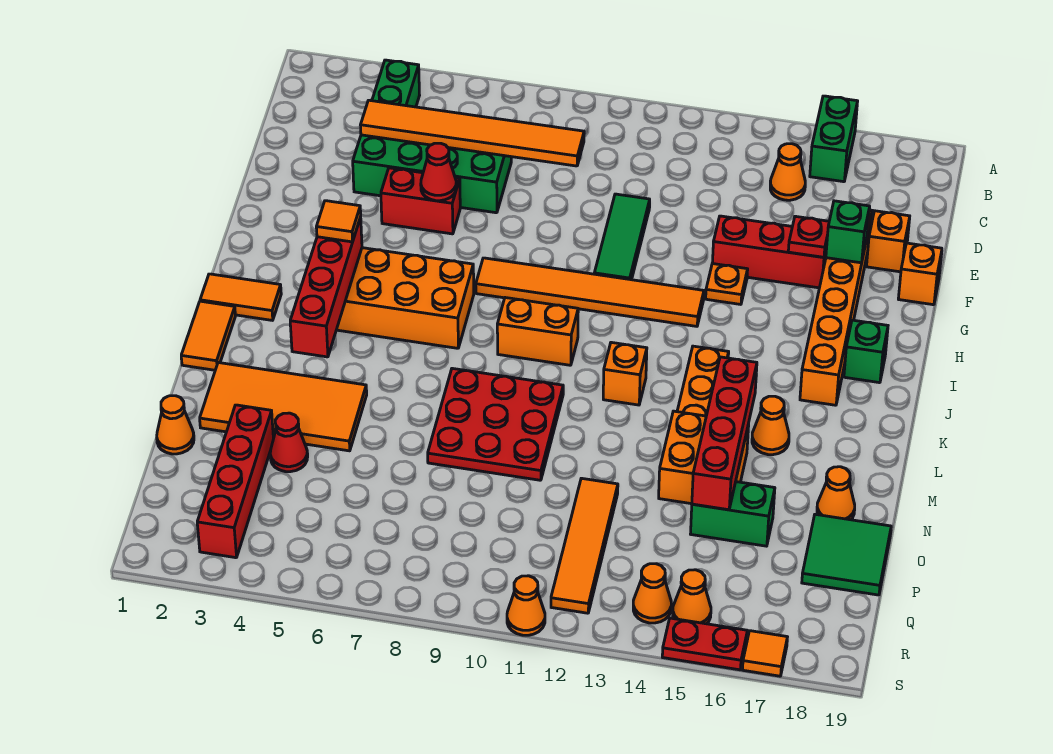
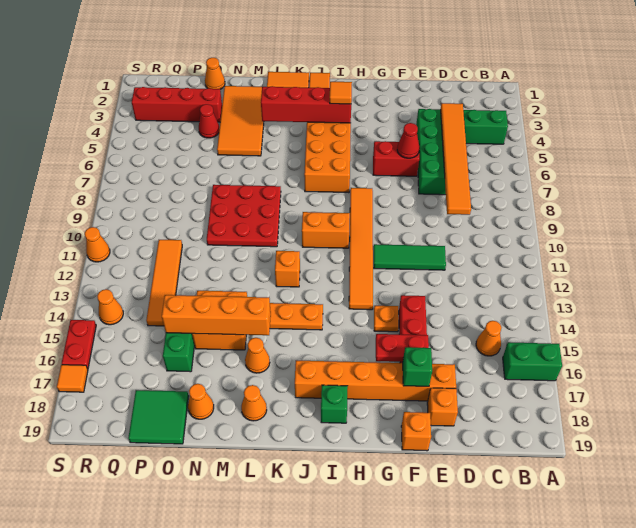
red 1x2 brick [381,168,460,234] -> red 1x2 brick turned to [373,141,419,176]
red 1x1 plate [788,216,829,257] -> red 1x2 plate [376,334,429,362]
orange 1x2 brick [497,298,578,365] -> orange 1x2 brick turned to [302,212,350,248]
red 1x4 brick [692,357,757,510] -> orange 1x4 brick [162,295,271,335]
orange 1x4 tile [551,478,618,613] -> orange 1x4 tile turned to [146,240,182,326]
orange 1x1 cone [673,570,711,624] -> orange 1x1 cone moved to [241,385,267,421]

